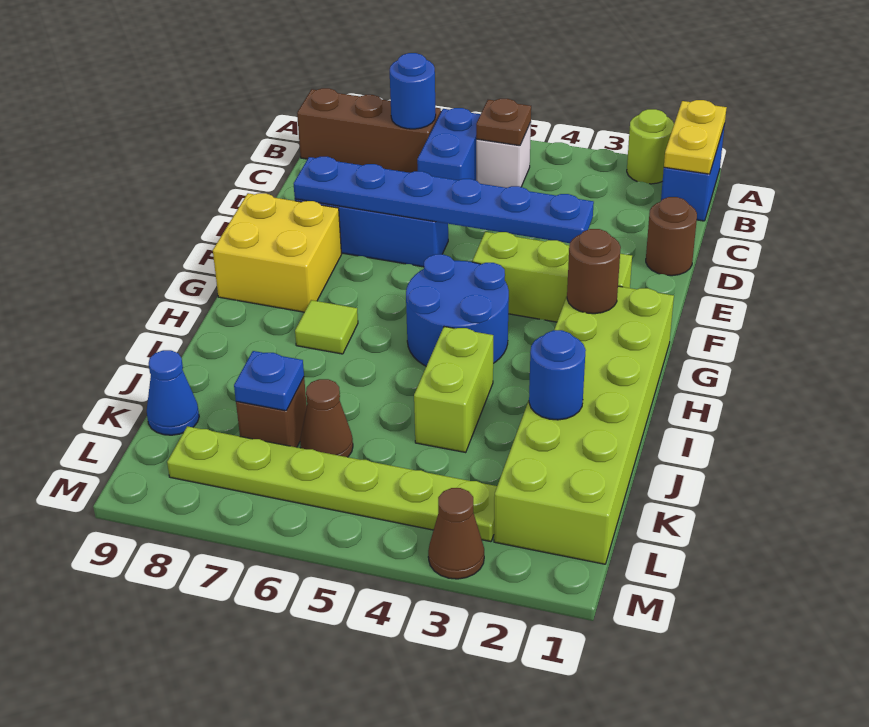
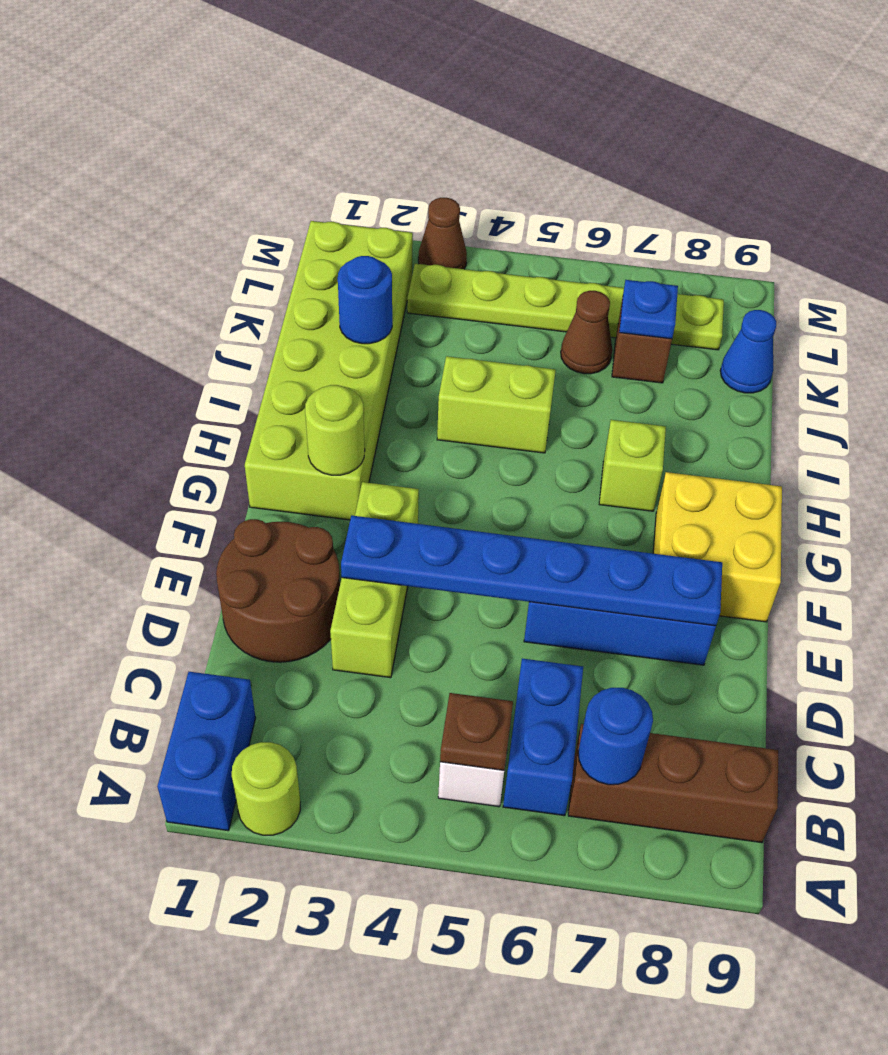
yellow 1x2 plate [664,100,727,174] -> none
brown 1x1 round brick [646,197,697,276] -> brown 2x2 round brick [216,519,340,662]
lime 1x3 brick [473,232,632,322] -> lime 1x3 brick turned to [330,482,419,678]
brown 1x1 round brick [567,229,621,314] -> lime 1x1 round brick [305,385,365,475]
blue 2x2 round brick [406,254,509,366] -> none
lime 1x1 tile [295,300,358,354] -> lime 1x1 brick [599,420,666,511]
lime 1x2 brick [414,327,493,452] -> lime 1x2 brick turned to [437,356,556,453]

